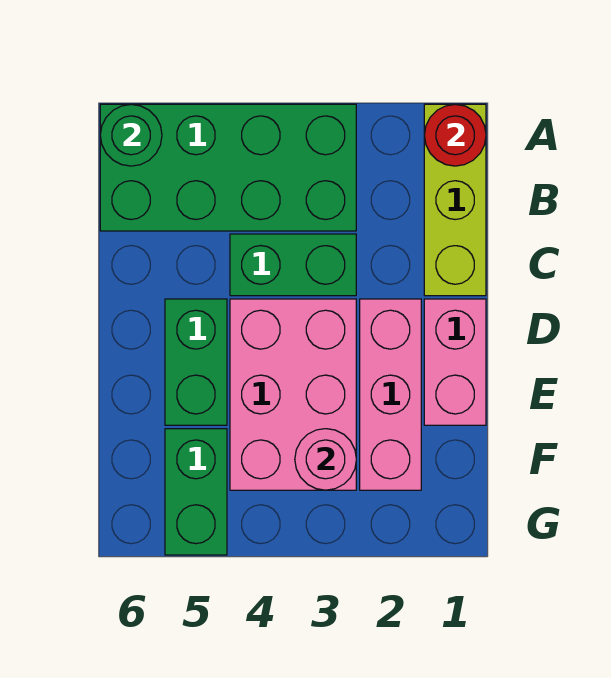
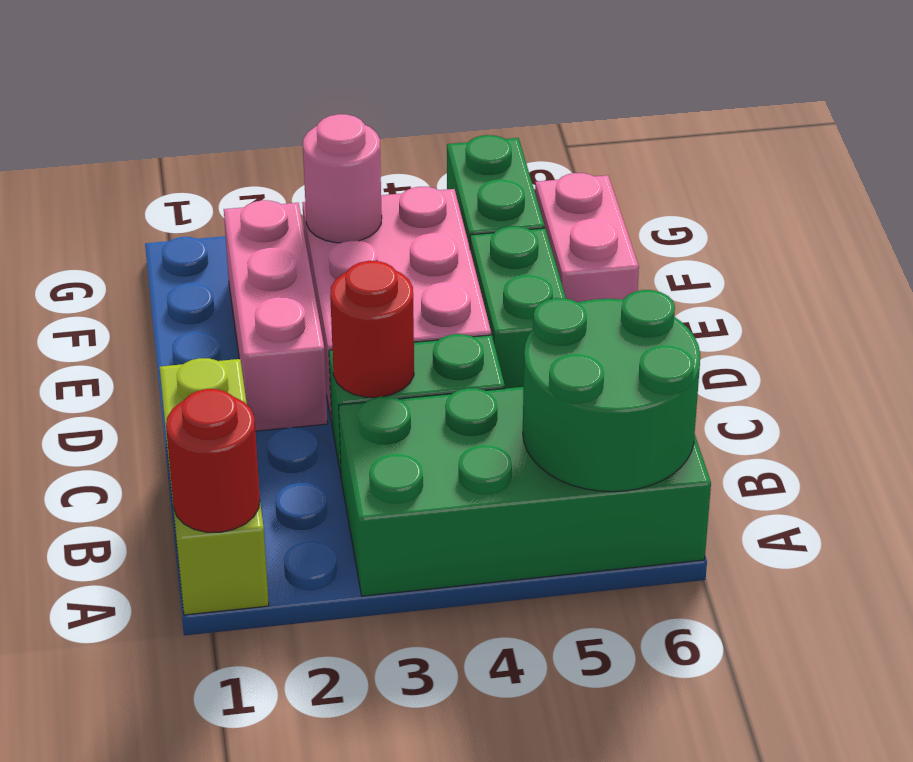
green 1x1 round brick [100,104,162,166] -> green 2x2 round brick [523,290,700,492]
none -> red 1x1 round brick [330,261,414,397]
pink 1x2 brick [424,299,486,425] -> pink 1x2 brick moved to [535,173,639,302]

